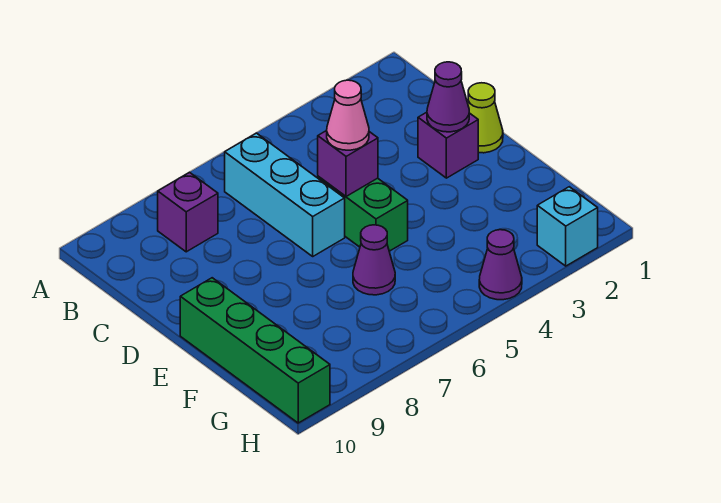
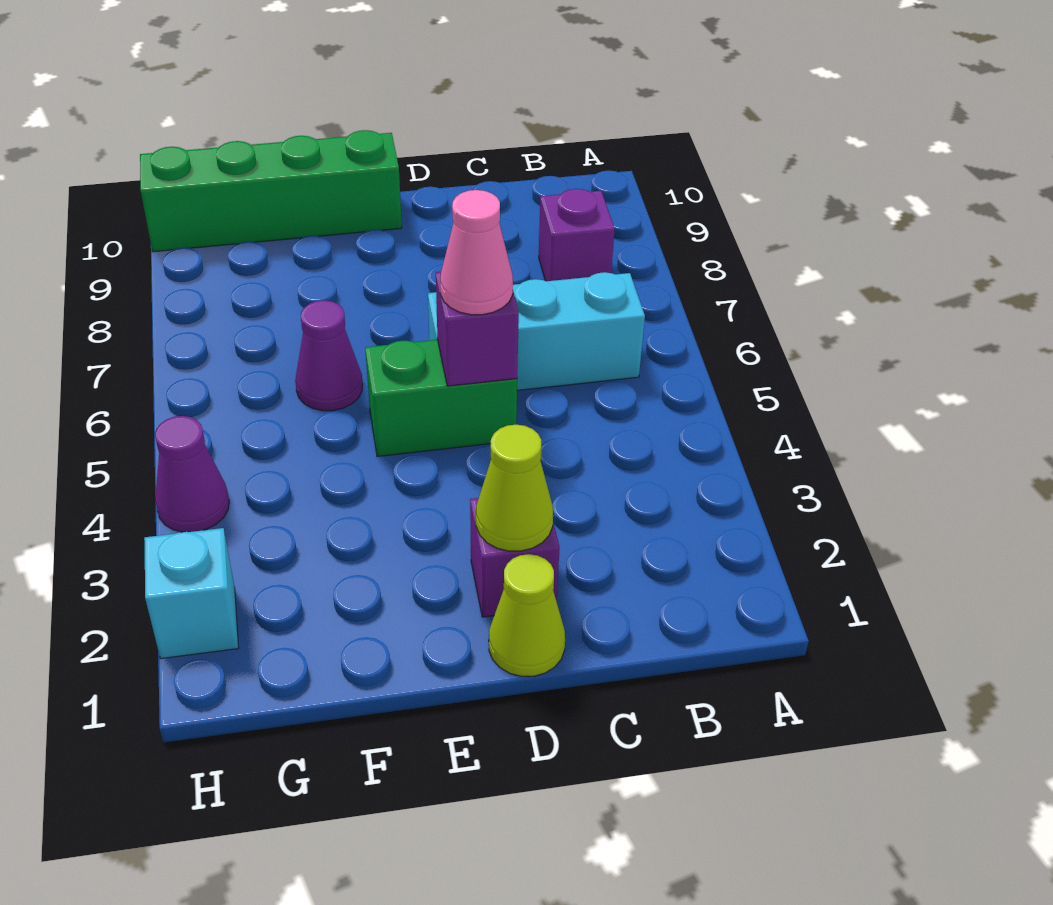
purple 1x1 cone [427,62,469,132] -> lime 1x1 cone [476,425,553,551]

